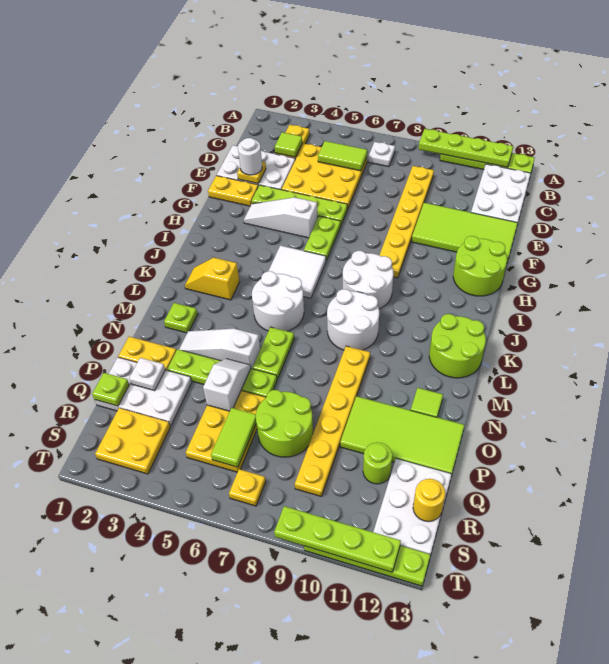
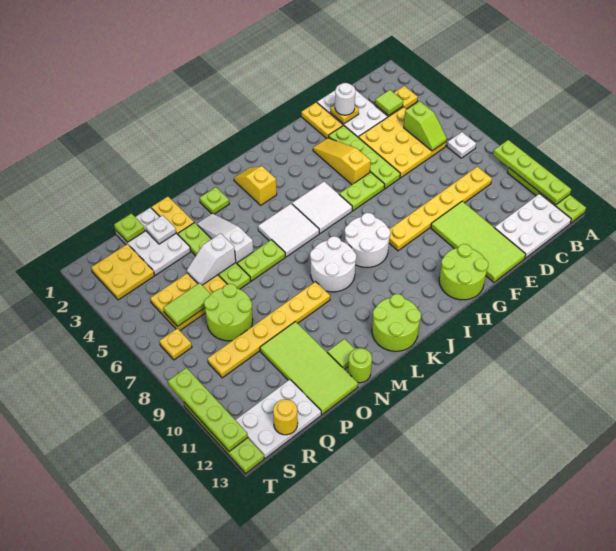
lime 1x2 tile [318,141,367,171] -> lime 1x2 slope [404,101,447,151]
white 1x3 slope [244,197,318,238] -> yellow 1x3 slope [313,138,371,184]
white 2x2 round brick [252,271,304,331] -> white 2x2 tile [258,204,319,257]
white 1x2 slope [203,359,251,411] -> white 1x2 slope turned to [187,233,236,285]
lime 1x1 round brick [363,442,392,484] -> lime 1x1 round brick moved to [348,348,372,383]

